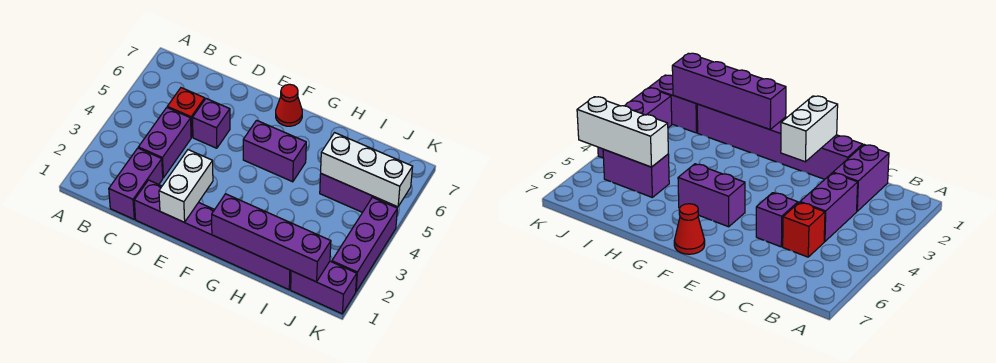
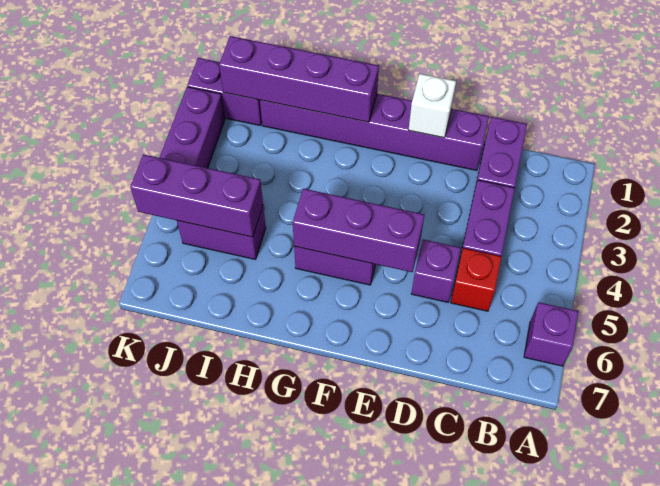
none -> purple 1x1 brick [524,302,578,366]
white 1x2 brick [159,150,213,222] -> white 1x1 brick [409,74,456,138]
none -> purple 1x3 brick [293,189,424,272]
red 1x1 cone [276,84,302,126] -> none
white 1x3 brick [321,133,413,207] -> purple 1x3 brick [130,154,263,237]

